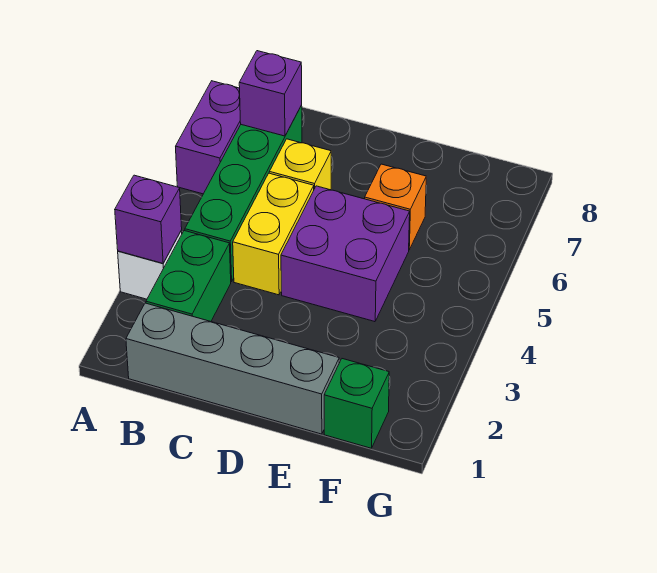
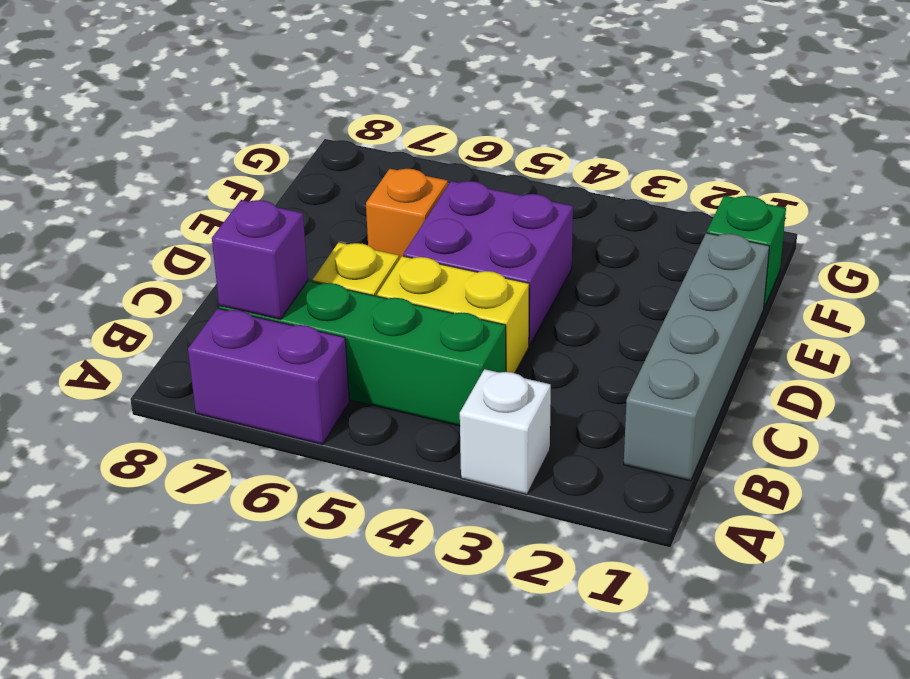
purple 1x1 brick [115,175,182,263] -> none
green 1x2 brick [146,231,231,321] -> none

